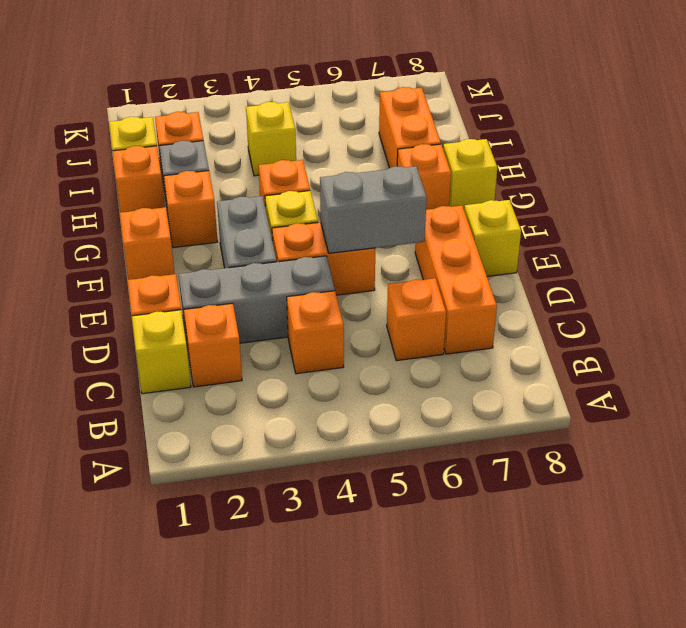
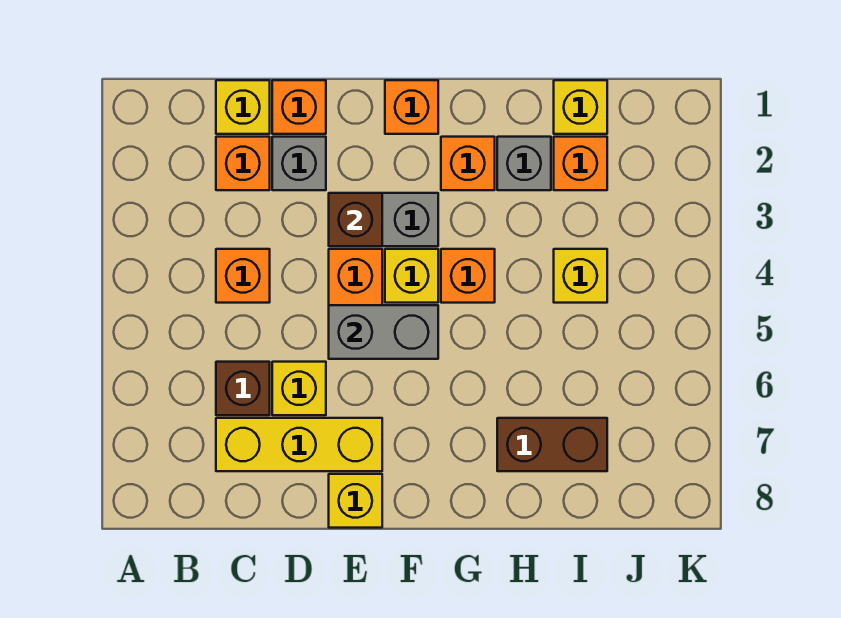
orange 1x1 brick [387,278,446,361] -> brown 1x1 brick [216,362,270,415]
orange 1x3 brick [415,206,497,354] -> yellow 1x3 brick [216,418,382,471]
grey 1x3 brick [179,256,335,343] -> grey 1x1 brick [272,137,326,190]
none -> brown 1x1 brick [329,193,382,246]
grey 1x2 brick [320,166,427,253] -> grey 1x2 brick turned to [329,305,438,359]
orange 1x1 brick [397,144,451,210] -> none
yellow 1x1 brick [443,139,497,209] -> yellow 1x1 brick moved to [272,362,326,415]
orange 1x1 brick [113,146,165,213] -> none
orange 1x2 brick [379,87,441,168] -> brown 1x2 brick [497,418,607,471]

